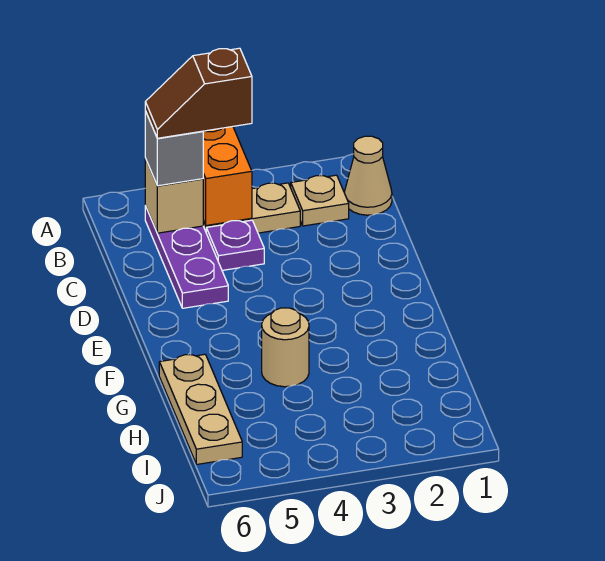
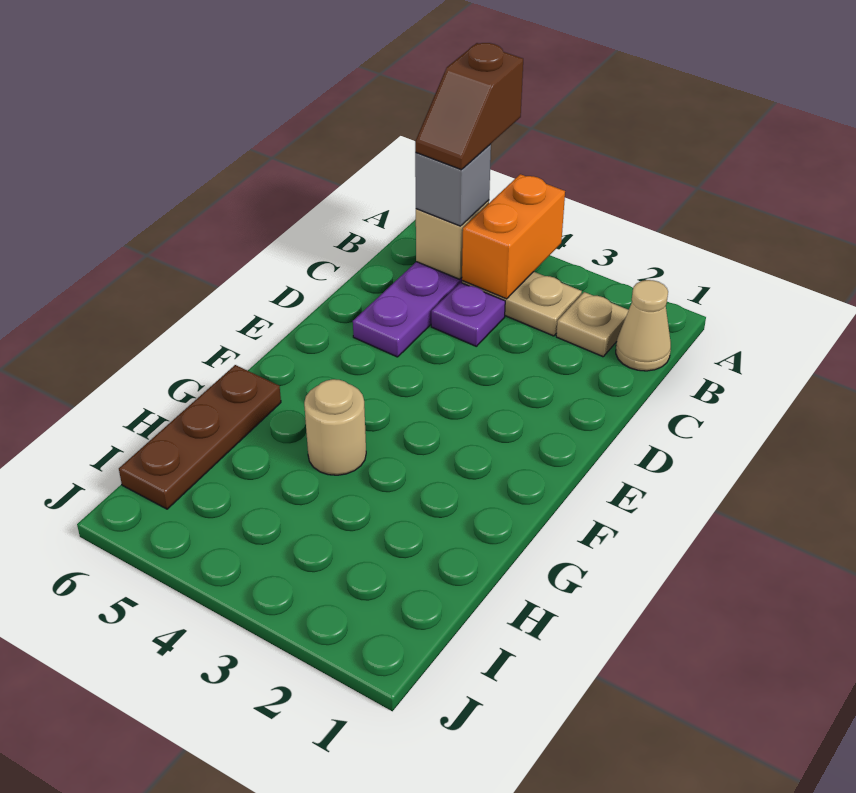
brown 1x2 slope [145,48,252,138] -> brown 1x2 slope turned to [415,43,523,170]
tan 1x3 plate [159,354,242,464] -> brown 1x3 plate [119,365,281,509]

